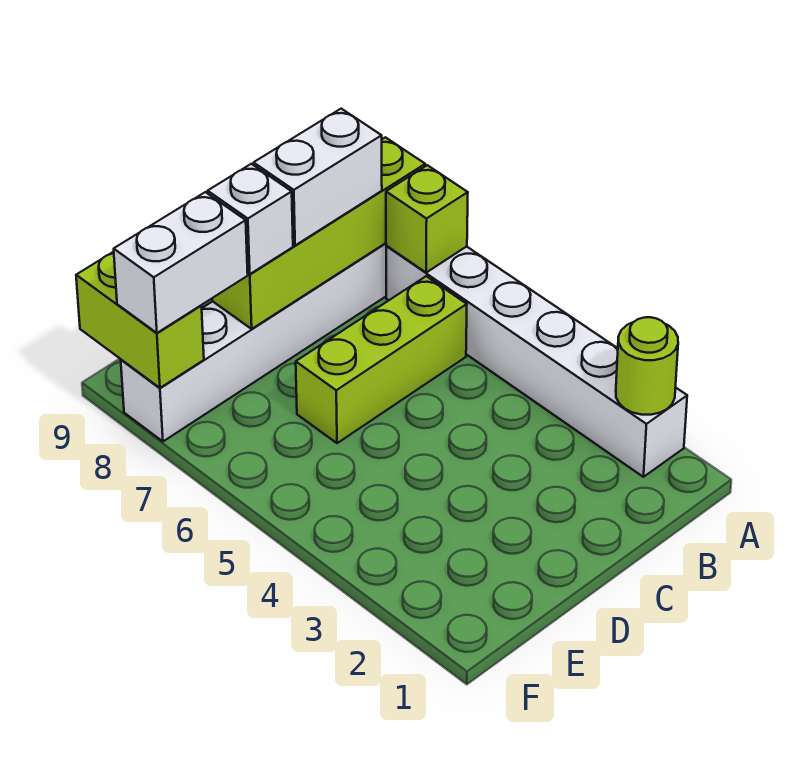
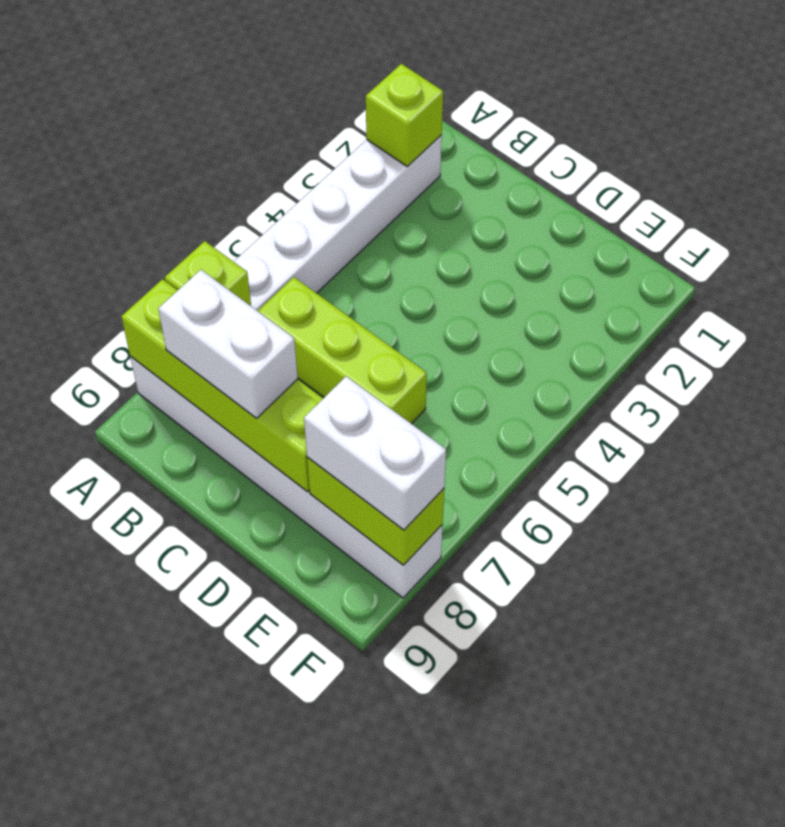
lime 1x1 round brick [616,317,678,415] -> lime 1x1 brick [366,64,443,167]
white 1x1 brick [208,164,293,274] -> none
lime 1x2 brick [76,252,204,388] -> lime 1x2 brick turned to [307,457,444,565]

